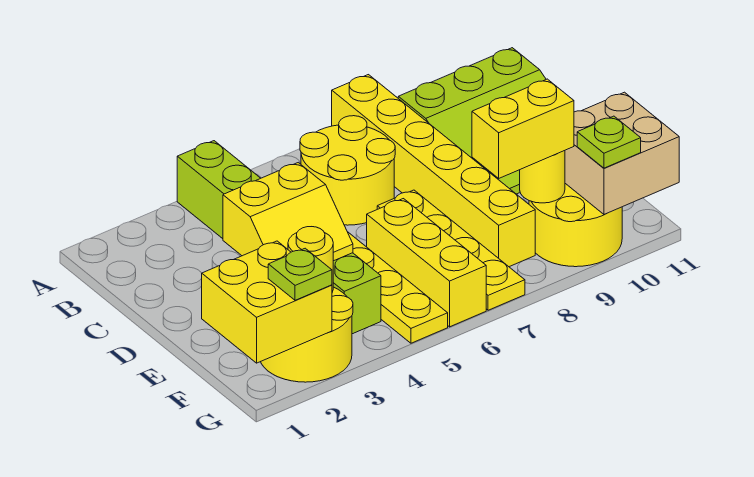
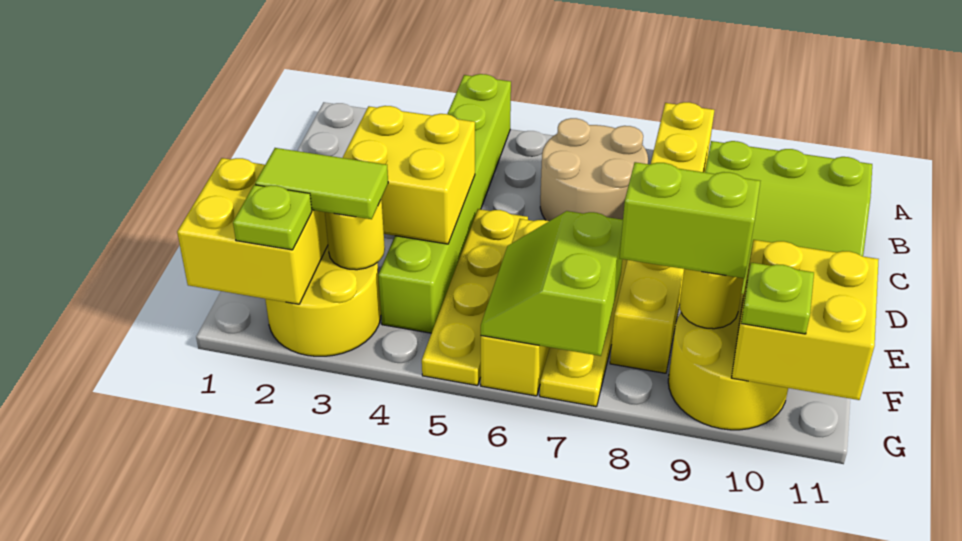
yellow 2x2 round brick [300,116,395,225] -> tan 2x2 round brick [540,118,648,221]
yellow 2x2 slope [223,163,353,261] -> yellow 2x2 brick [343,106,475,244]
none -> lime 1x2 tile [255,148,388,219]
none -> lime 2x2 slope [481,211,623,356]
yellow 1x2 brick [472,79,574,178] -> lime 1x2 brick [620,162,760,278]
tan 2x2 brick [565,92,679,215] -> yellow 2x2 brick [732,240,879,400]

